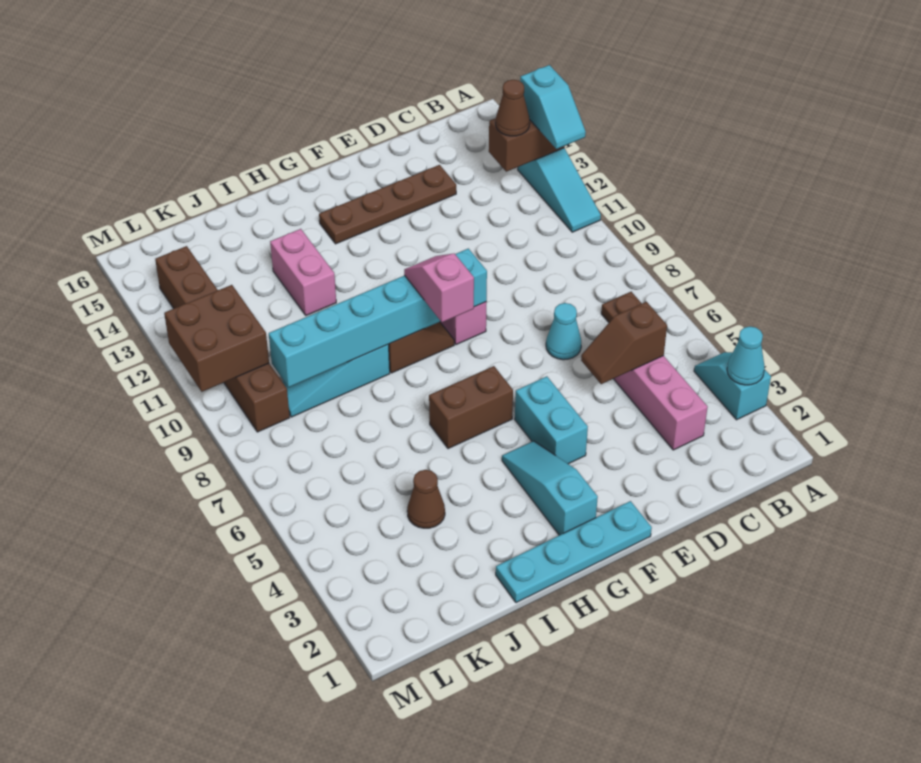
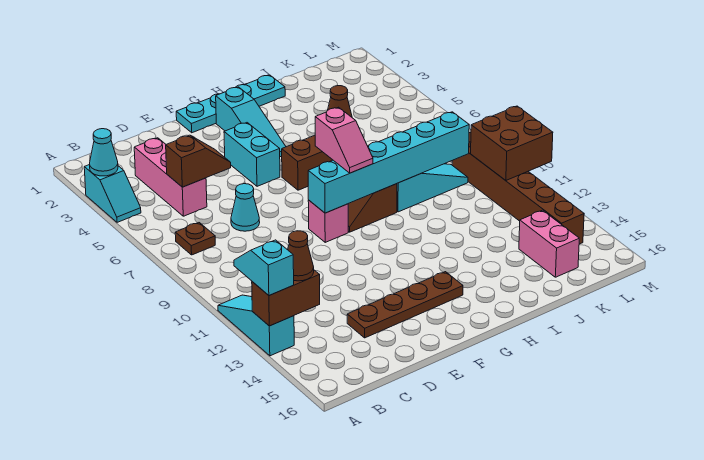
pink 1x2 brick [270,229,336,315] -> pink 1x2 brick moved to [519,210,579,277]

